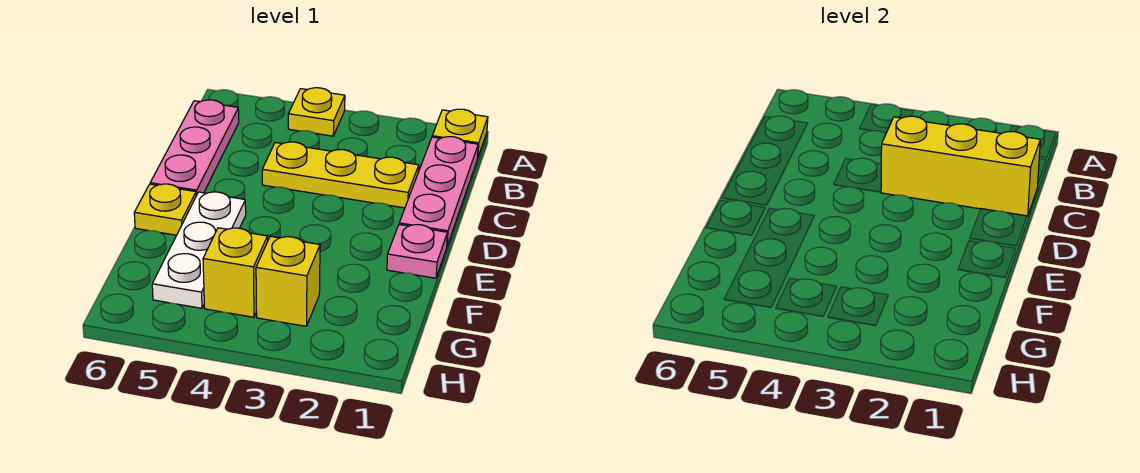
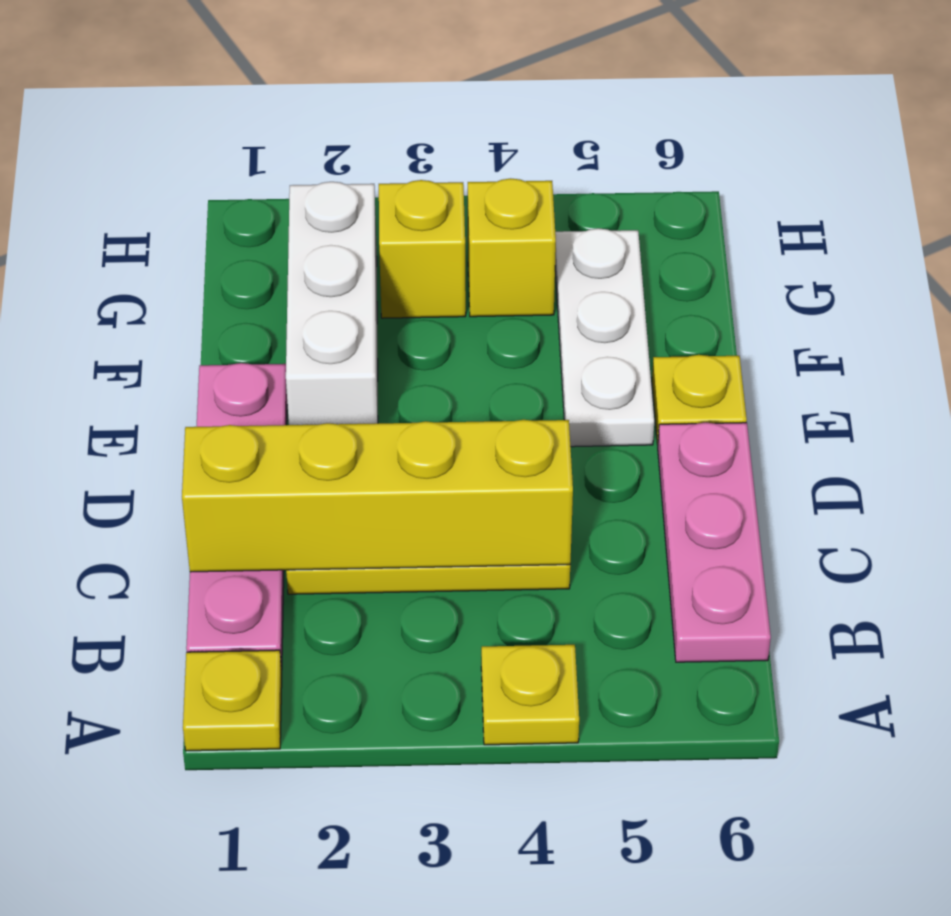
yellow 1x3 brick [881,116,1040,216] -> yellow 1x4 brick [182,420,573,572]
none -> white 1x3 brick [286,182,378,425]

